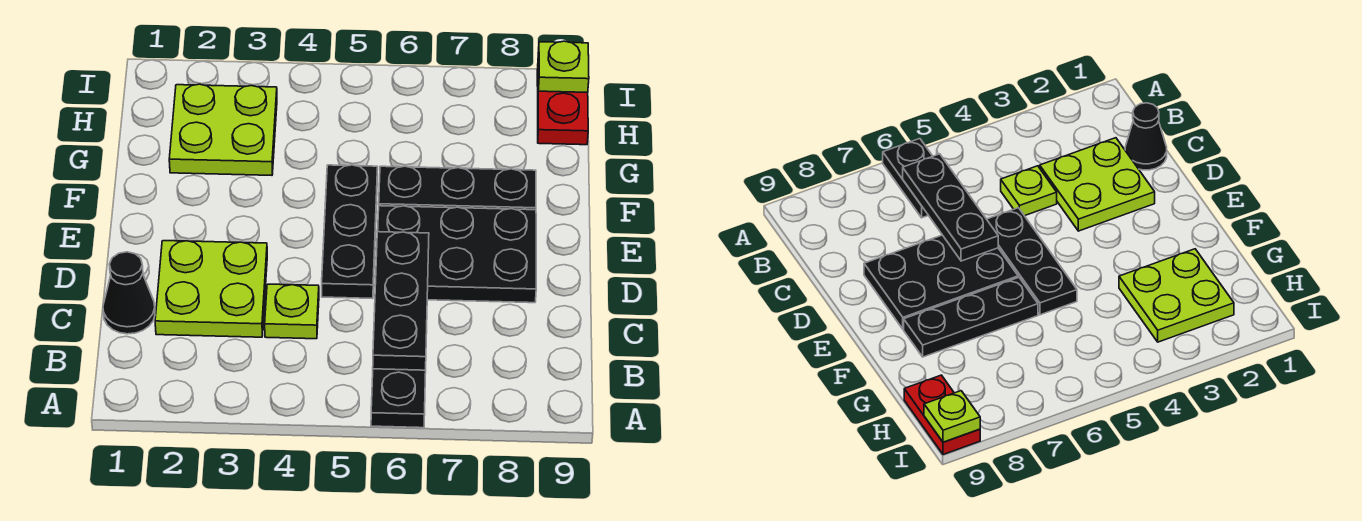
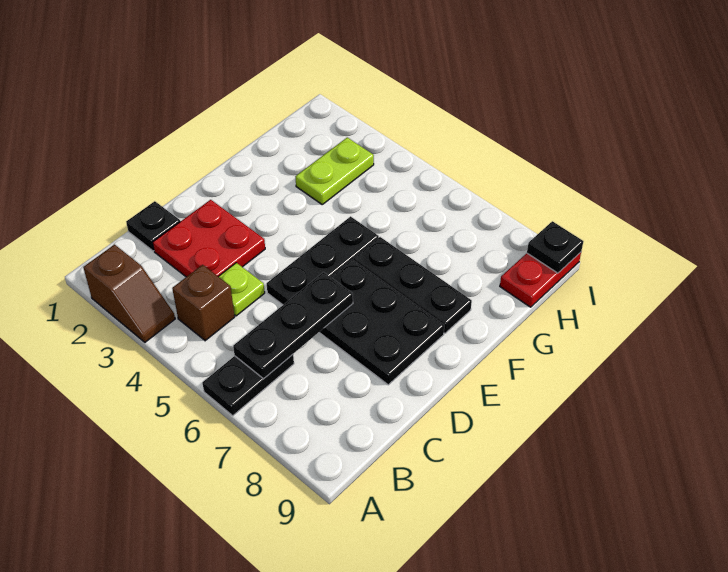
none -> brown 1x2 slope [83,245,175,342]
none -> brown 1x1 brick [172,265,235,341]
black 1x1 cone [103,252,155,334] -> black 1x1 plate [126,201,180,251]
lime 2x2 plate [155,241,267,337] -> red 2x2 plate [153,200,265,277]
lime 2x2 plate [169,84,277,175] -> lime 1x2 plate [295,137,374,204]
lime 1x1 plate [538,41,589,92] -> black 1x1 plate [527,221,584,273]

